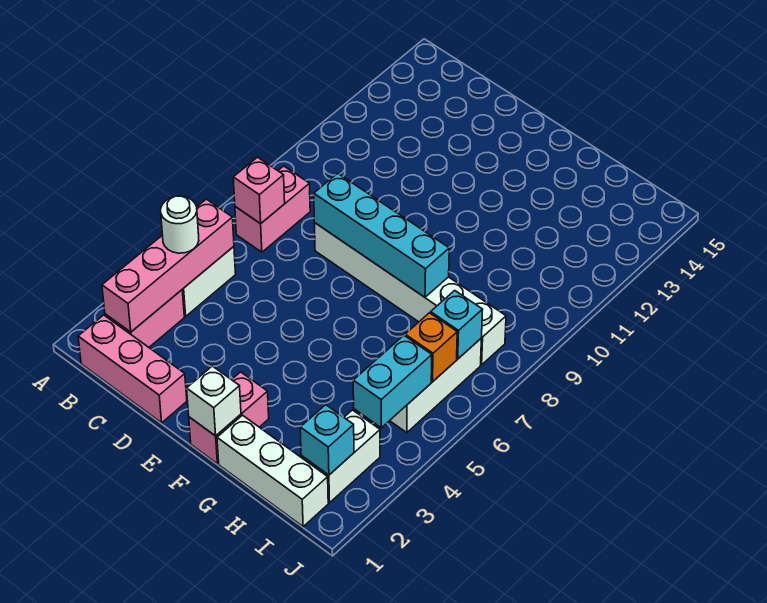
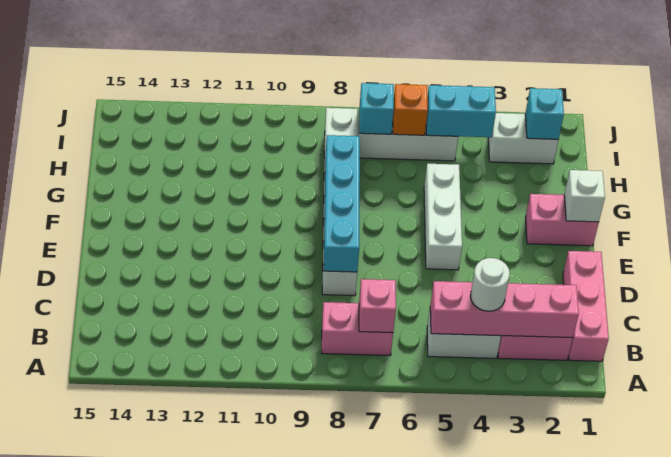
white 1x3 brick [217,415,328,527] -> white 1x3 brick moved to [424,164,462,270]

